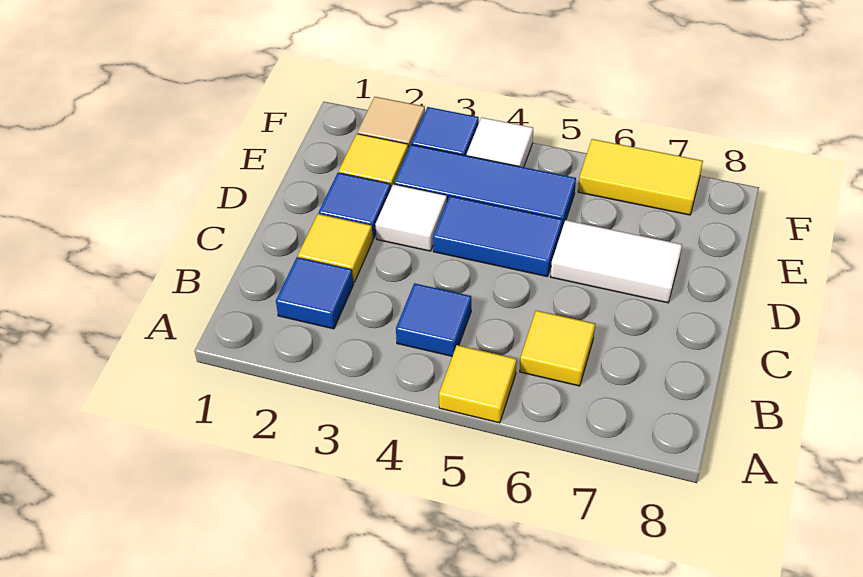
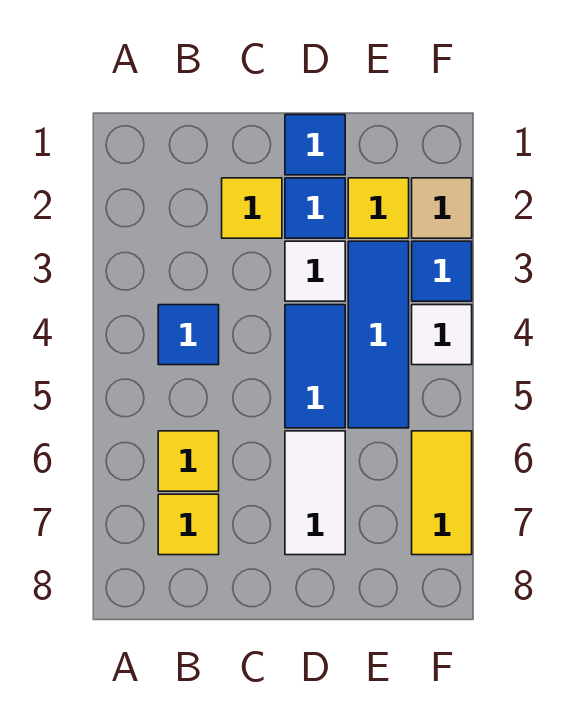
yellow 1x1 tile [439,345,517,423] -> yellow 1x1 tile moved to [158,494,219,555]
blue 1x1 tile [276,257,353,329] -> blue 1x1 tile moved to [285,115,345,175]

